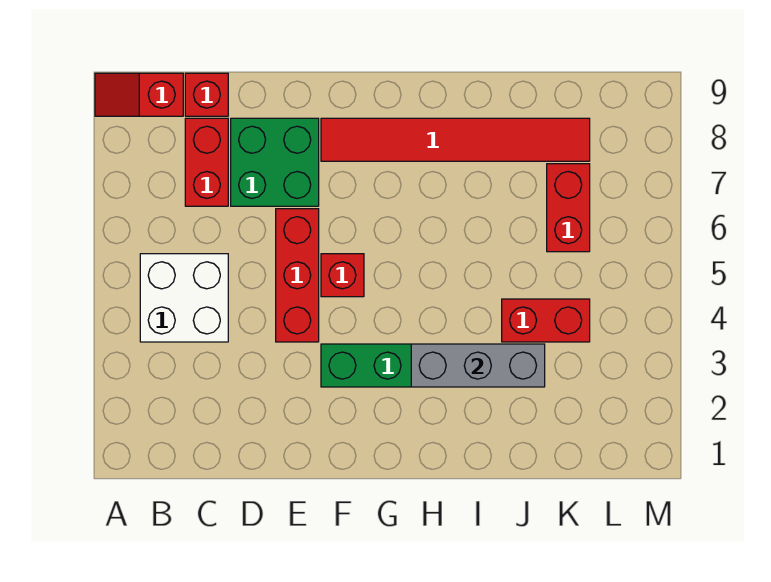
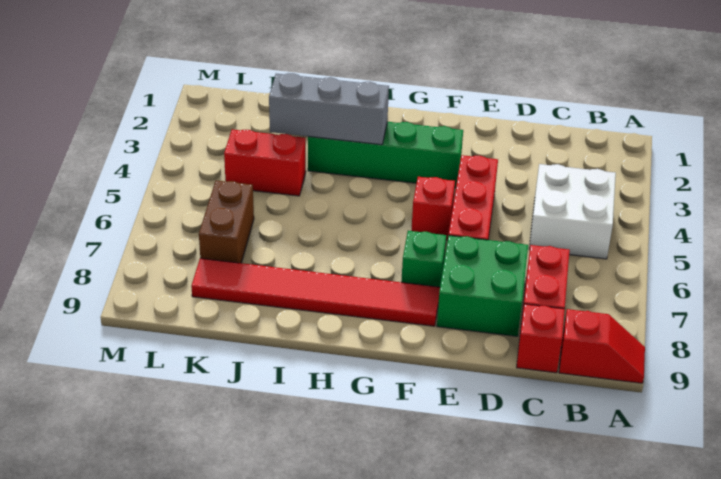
none -> green 1x1 brick [401,231,446,287]
red 1x2 brick [547,164,590,252] -> brown 1x2 brick [199,180,254,263]

